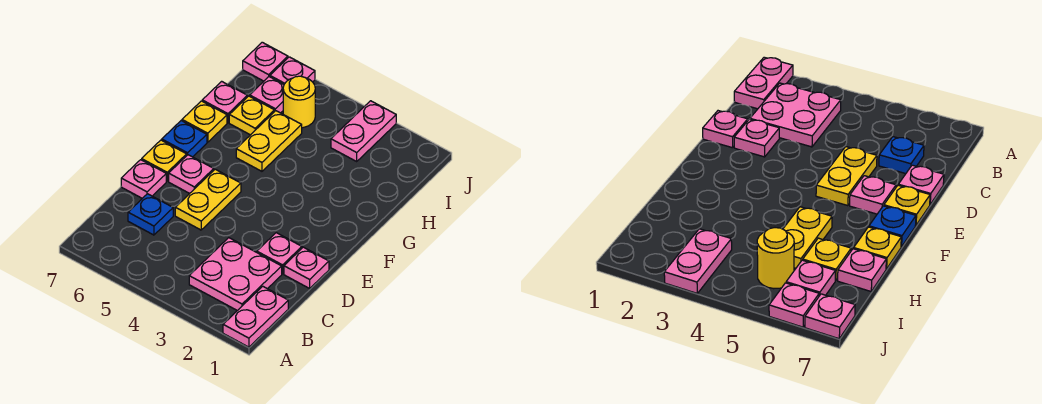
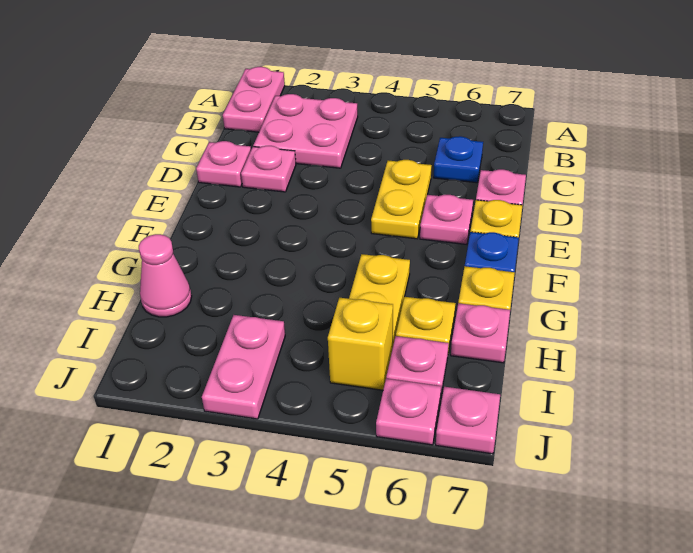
none -> pink 1x1 cone [139,234,192,317]
yellow 1x1 round brick [283,76,315,128] -> yellow 1x1 brick [328,298,393,390]

